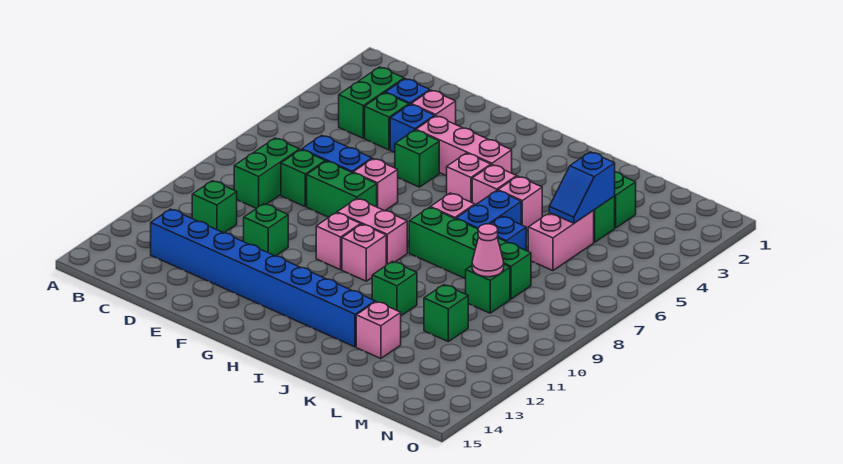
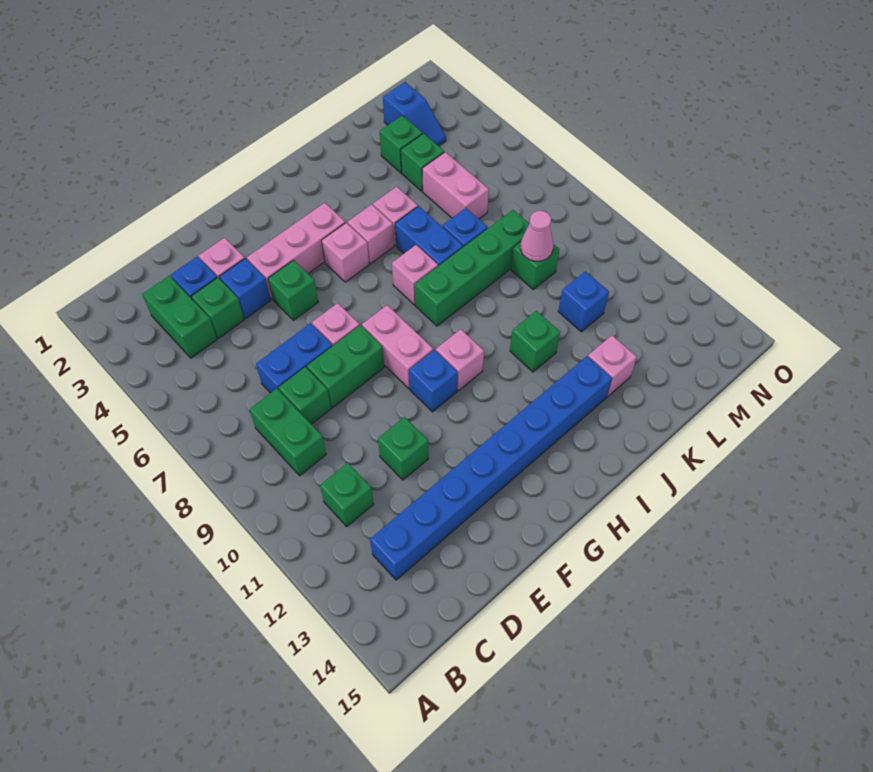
pink 1x2 brick [337,199,407,265] -> pink 1x2 brick turned to [362,305,433,389]
pink 1x1 brick [316,213,361,270] -> blue 1x1 brick [409,350,458,412]
blue 1x2 slope [549,152,615,223] -> blue 1x2 slope moved to [383,82,446,146]
green 1x1 brick [424,285,468,342] -> blue 1x1 brick [558,271,609,332]

